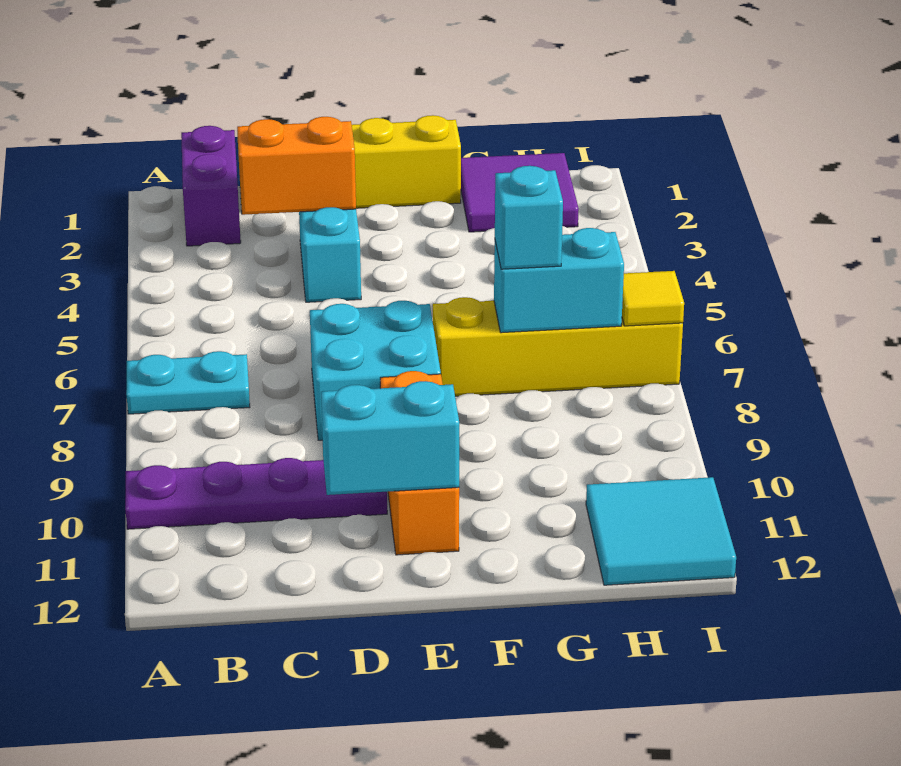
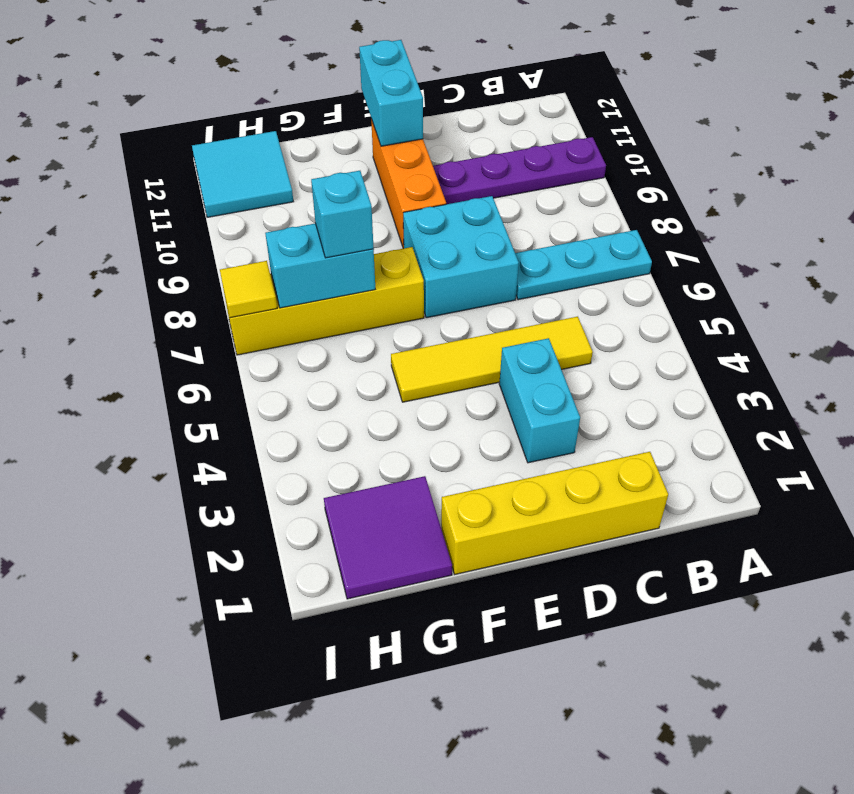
cyan 1x2 plate [126,351,250,414] -> cyan 1x3 plate [515,230,652,300]
purple 1x2 brick [181,126,241,246] -> none
orange 1x2 brick [237,117,356,215] -> none
none -> yellow 1x4 tile [391,317,593,402]
cyan 1x2 brick [321,381,459,495] -> cyan 1x2 brick turned to [359,40,423,146]

